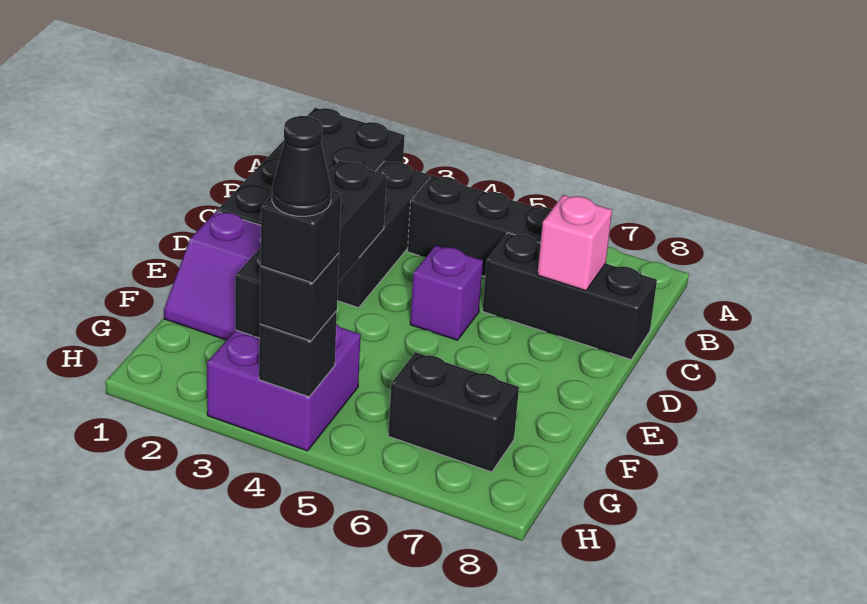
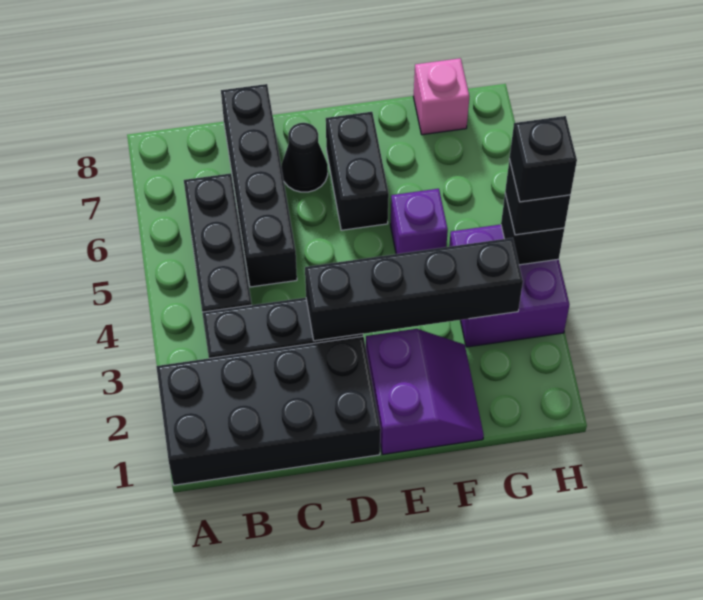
black 1x3 brick [482,233,657,360] -> black 1x4 brick [221,84,297,287]
pink 1x1 brick [537,195,612,291] -> pink 1x1 brick moved to [413,58,469,135]
purple 1x1 brick [410,245,483,340] -> purple 1x1 brick moved to [390,189,448,254]
black 1x2 brick [388,352,519,472] -> black 1x2 brick moved to [326,112,389,230]
black 1x1 cone [272,116,331,216] -> black 1x1 cone moved to [281,123,328,192]

